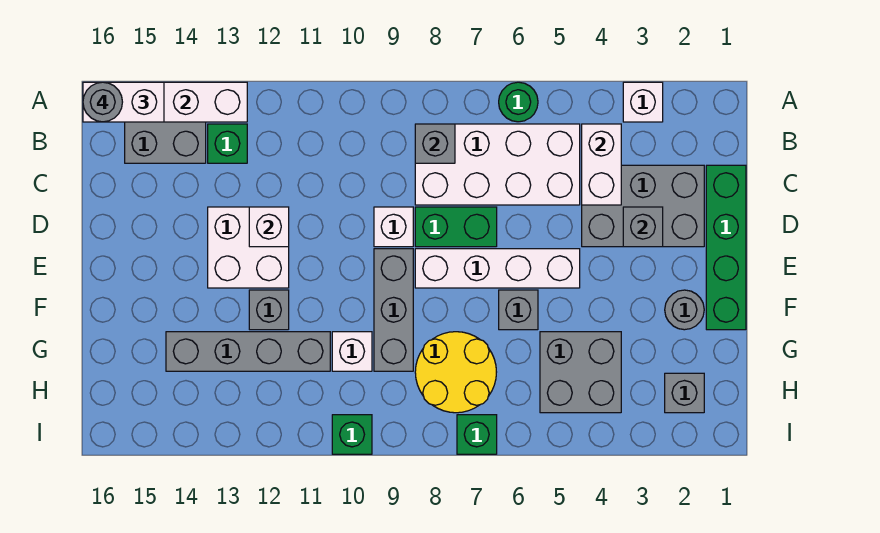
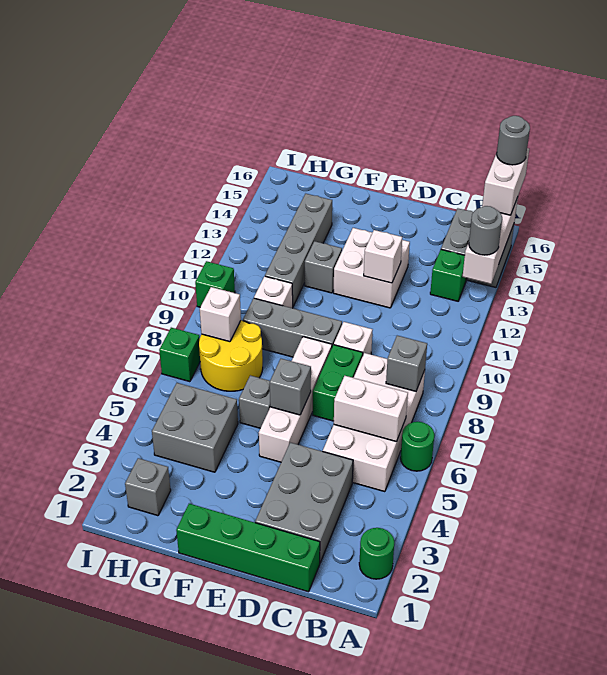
none -> green 1x1 round brick [359,528,394,579]
white 1x1 brick [623,82,663,122] -> white 1x1 brick moved to [200,287,241,342]
white 1x2 brick [582,124,621,205] -> white 1x2 brick moved to [334,376,408,442]
grey 1x1 brick [623,207,663,247] -> grey 1x1 brick moved to [270,359,311,415]
grey 1x1 round brick [665,290,704,330] -> grey 1x1 round brick moved to [469,206,502,255]

